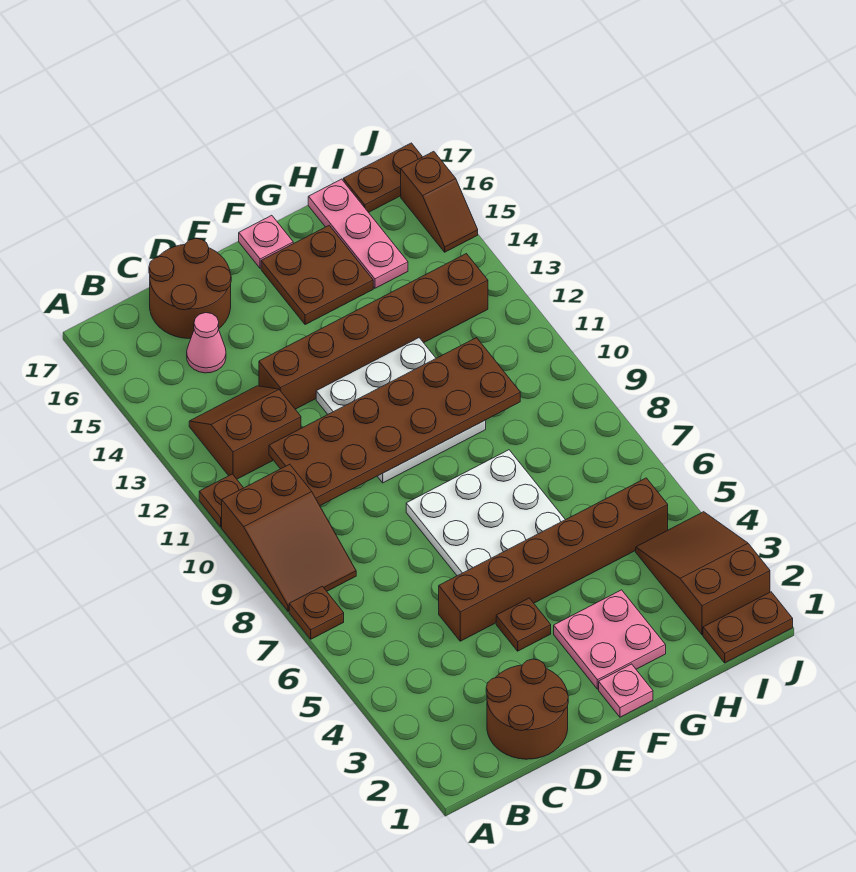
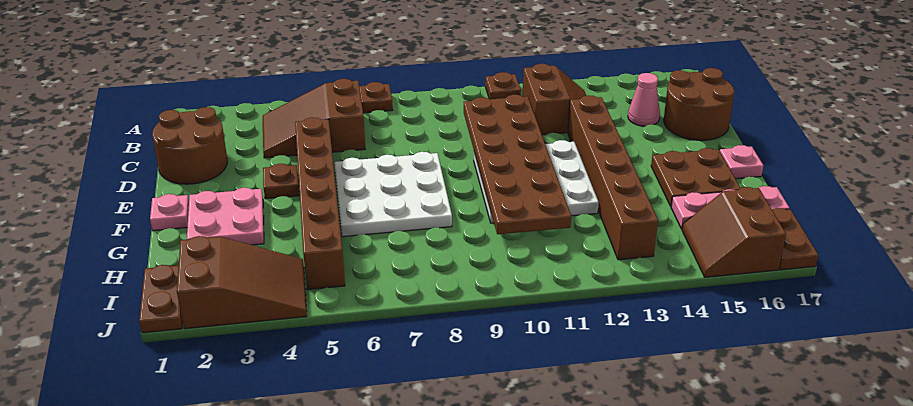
brown 2x3 slope [222,464,356,611] -> brown 2x3 slope moved to [263,79,365,158]
brown 1x2 slope [401,151,478,252] -> brown 2x2 slope [682,187,786,277]

